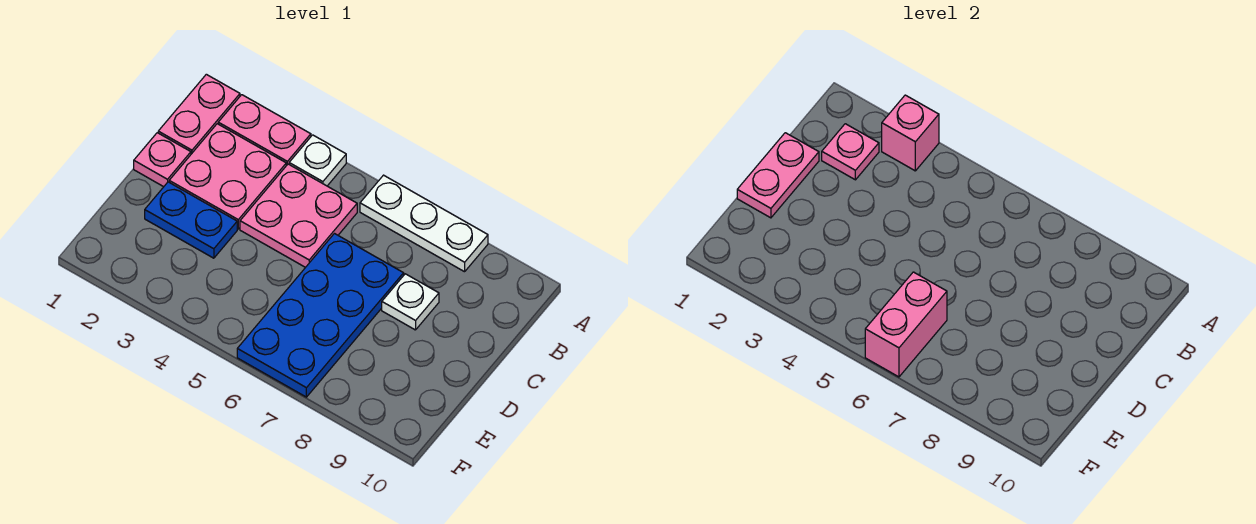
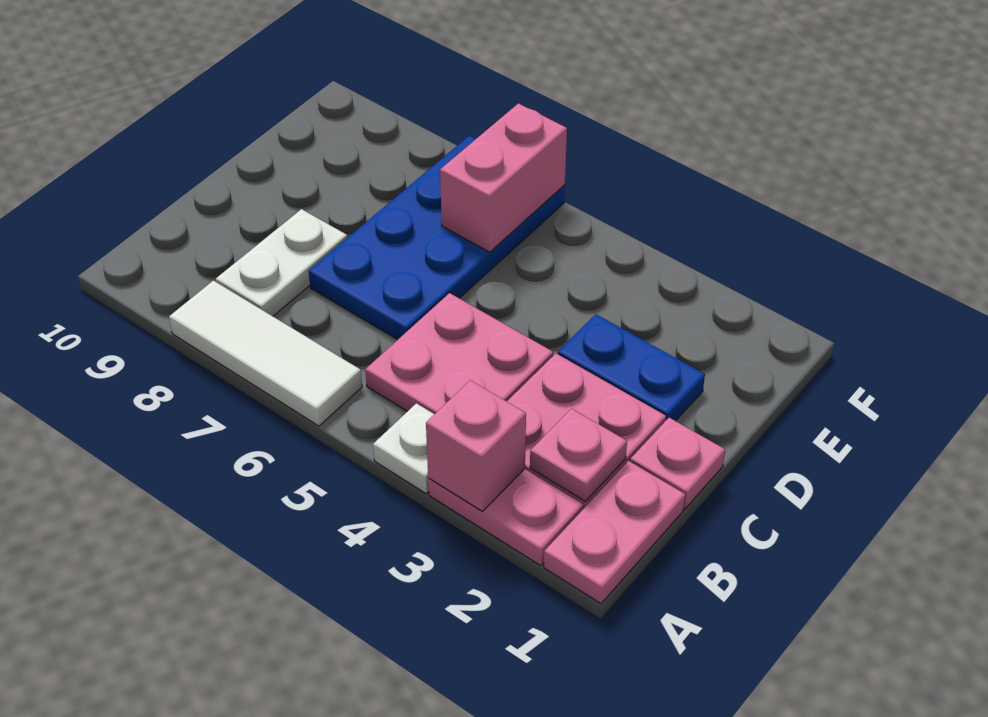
white 1x3 plate [360,175,488,272] -> white 1x3 tile [169,281,362,426]
pink 1x2 plate [737,133,819,218] -> none
white 1x1 plate [382,274,439,330] -> white 1x2 plate [216,209,347,316]

